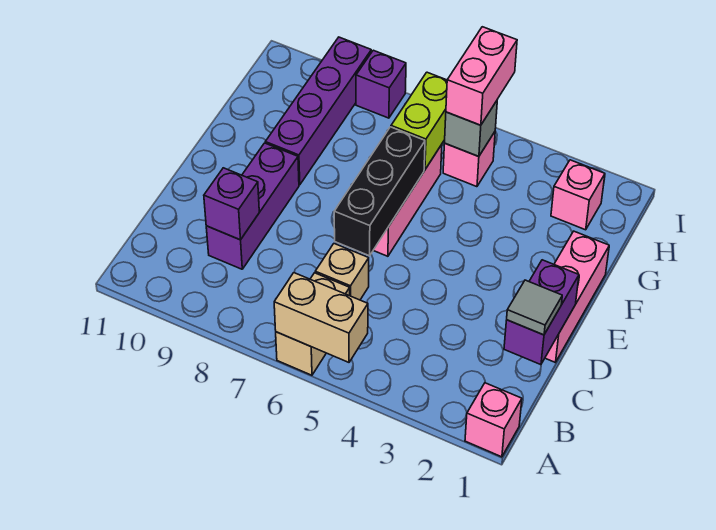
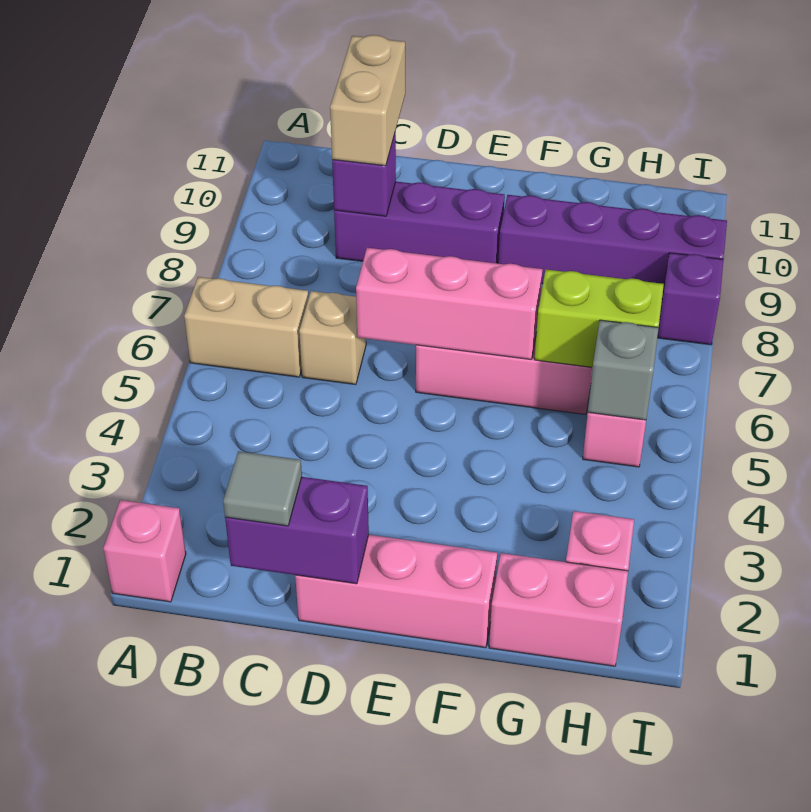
tan 1x2 brick [274,273,368,362] -> tan 1x2 brick moved to [330,35,405,166]
black 1x3 brick [334,127,425,256] -> pink 1x3 brick [356,248,543,359]
pink 1x2 brick [446,27,517,125] -> pink 1x2 brick moved to [489,553,628,666]

